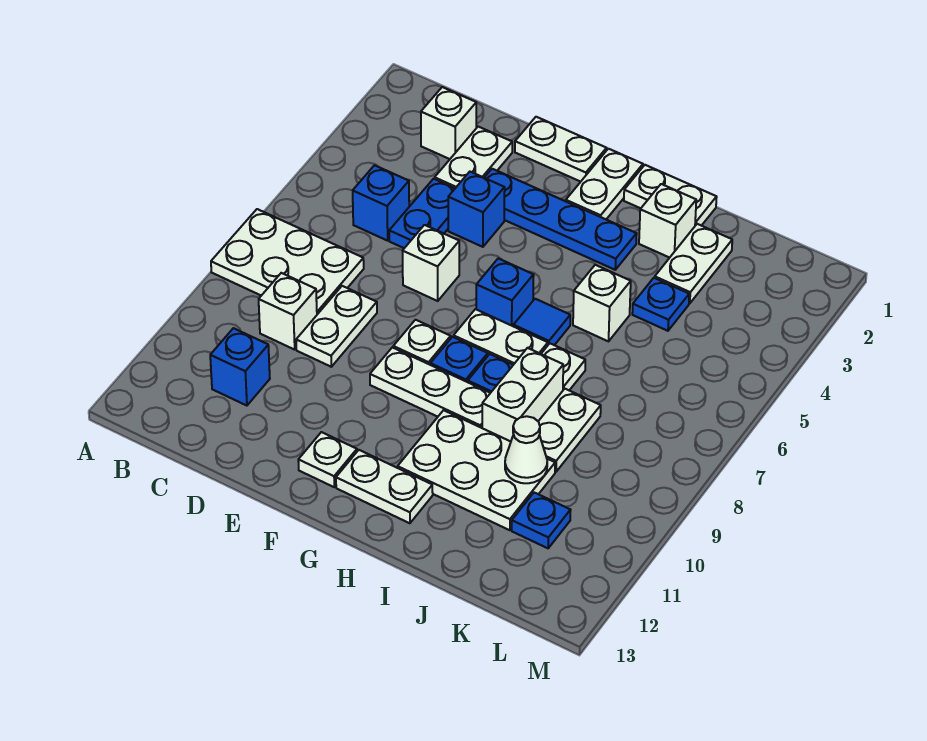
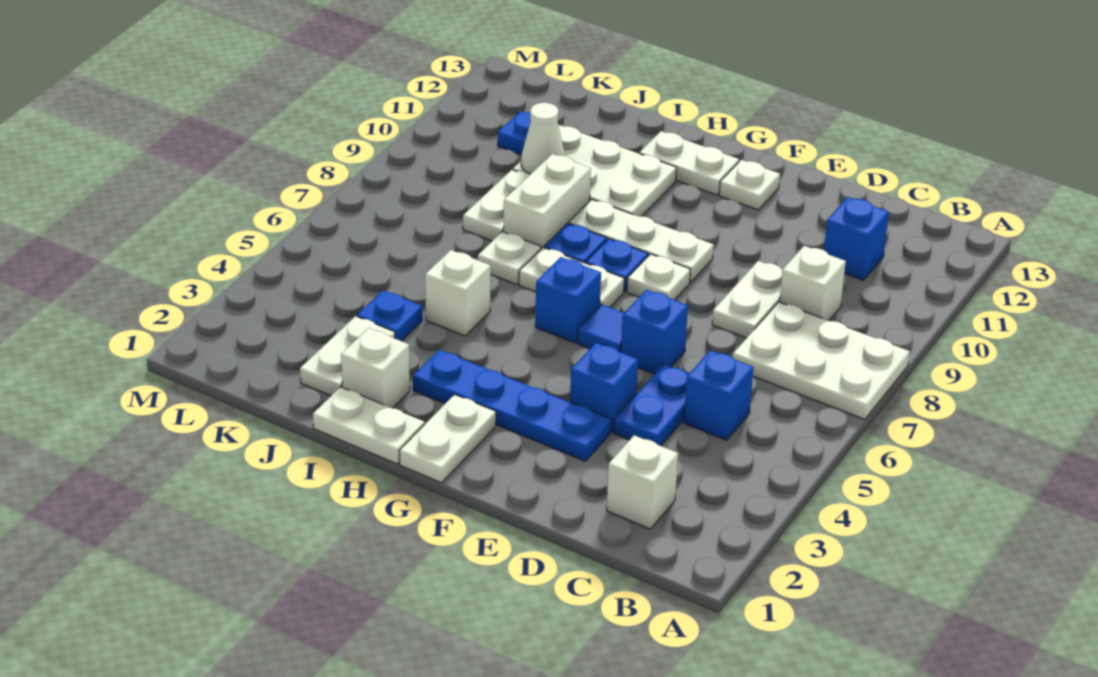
white 1x2 plate [435,127,512,188] -> none
white 1x2 plate [515,117,607,182] -> none
white 1x1 brick [403,225,459,301] -> blue 1x1 brick [621,290,688,374]
blue 1x1 tile [513,299,570,345] -> blue 1x1 tile moved to [578,304,624,352]

